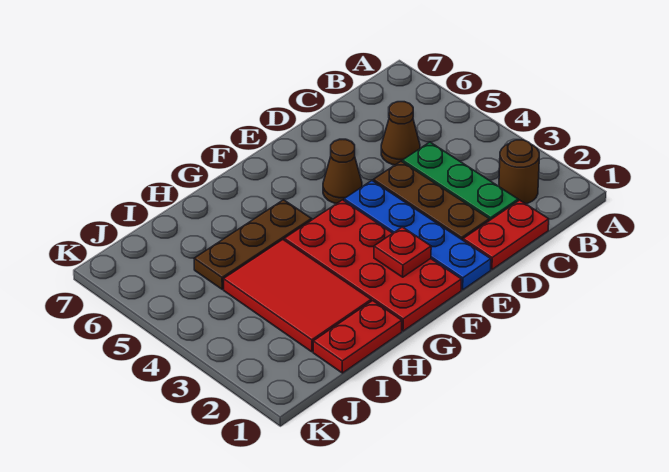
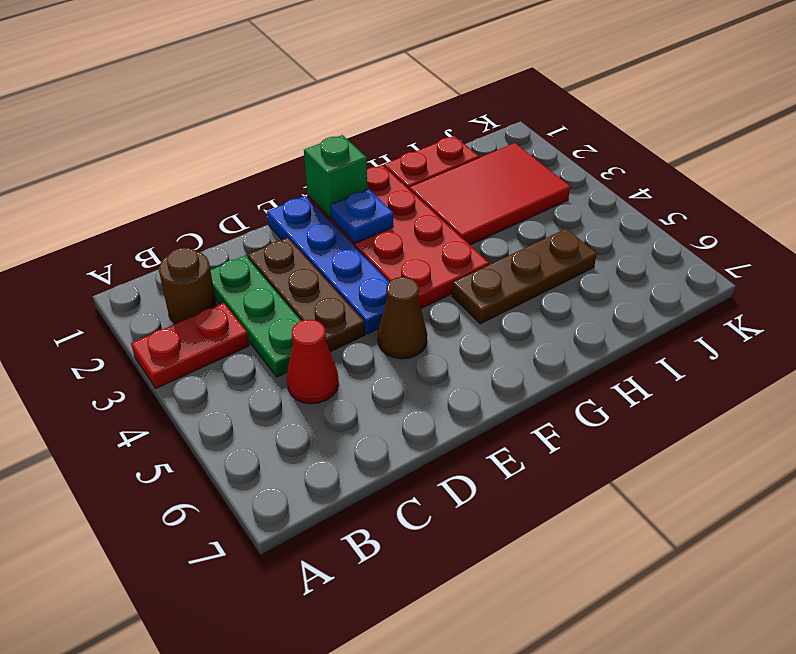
red 1x2 plate [463,200,549,270] -> red 1x2 plate moved to [131,303,249,388]
brown 1x1 cone [381,102,420,165] -> red 1x1 cone [287,320,339,404]
none -> green 1x1 brick [304,135,367,218]
red 1x1 plate [374,227,431,277] -> blue 1x1 plate [330,189,393,243]
red 2x3 tile [223,240,371,352] -> red 2x3 tile turned to [409,143,570,245]

